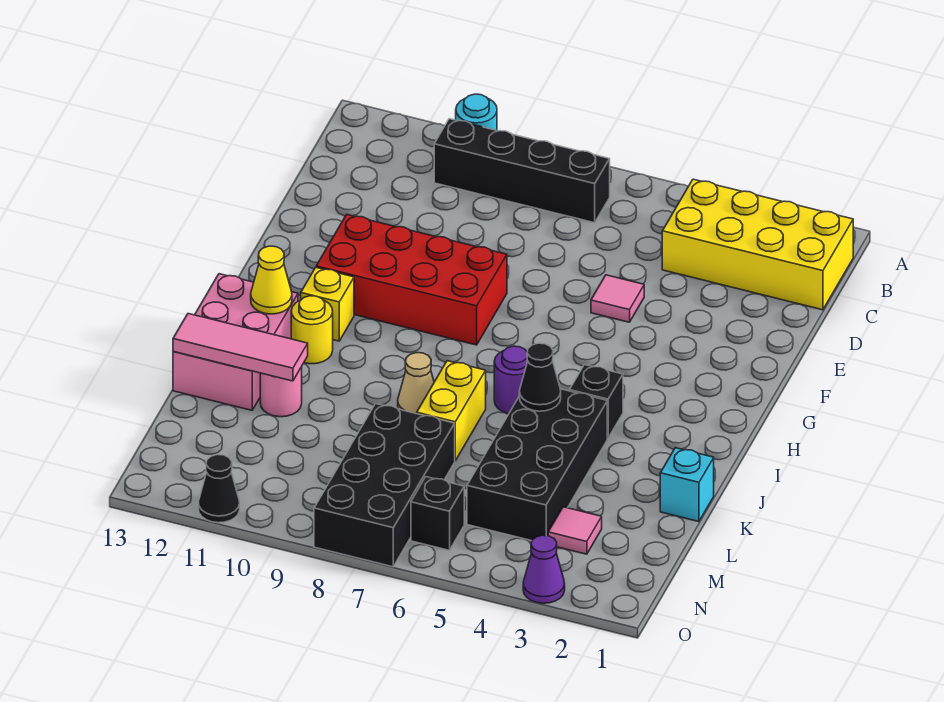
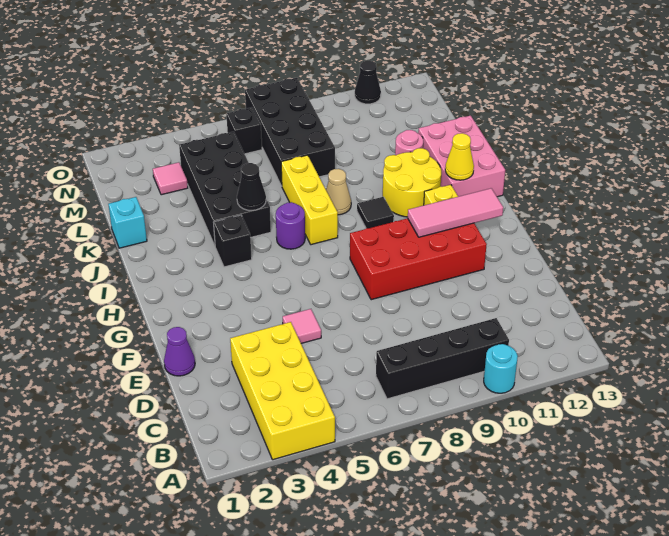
yellow 2x4 brick [662,179,853,310] -> yellow 2x4 brick turned to [230,322,335,460]
none -> black 1x1 tile [357,197,394,228]
yellow 1x1 round brick [291,296,333,364] -> yellow 2x2 round brick [383,148,441,217]
yellow 1x2 brick [417,361,486,461] -> yellow 1x3 brick [281,155,338,245]
pink 1x3 tile [173,314,308,381] -> pink 1x3 tile moved to [408,188,503,237]
purple 1x1 cone [523,535,565,603] -> purple 1x1 cone moved to [164,327,195,376]

